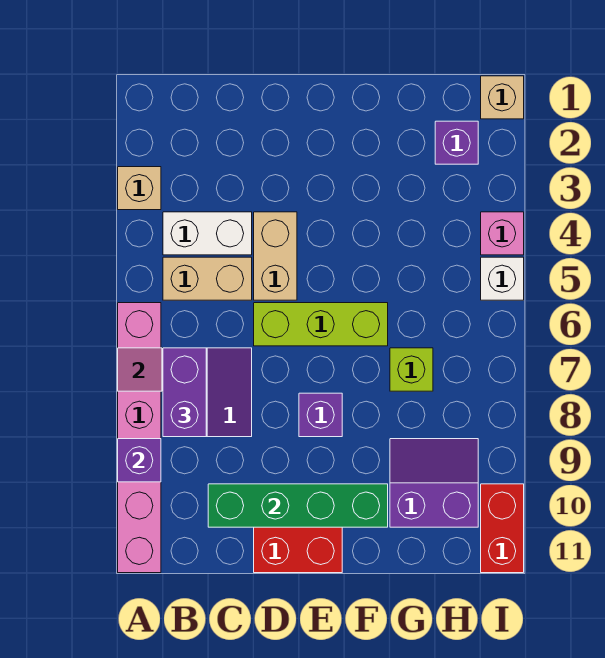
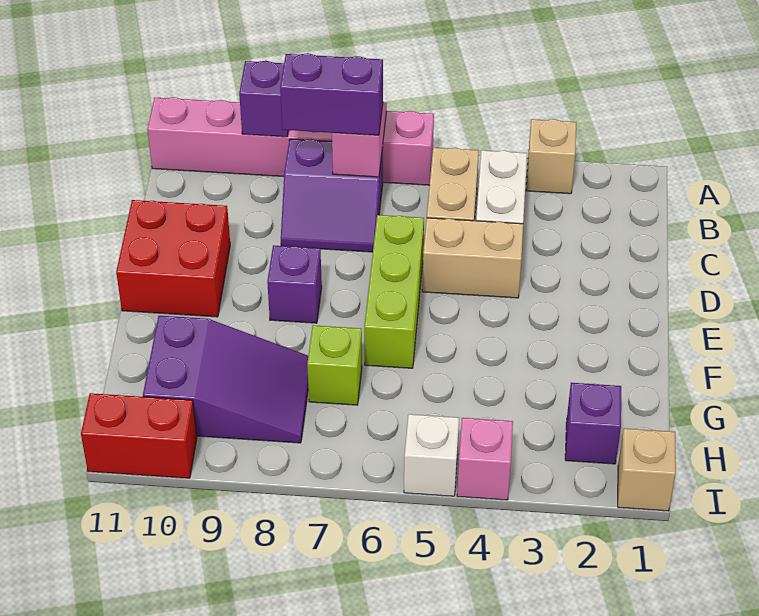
green 1x4 brick [208,484,388,527] -> none
purple 2x2 slope [390,439,478,527] -> purple 2x3 slope [143,316,308,443]

